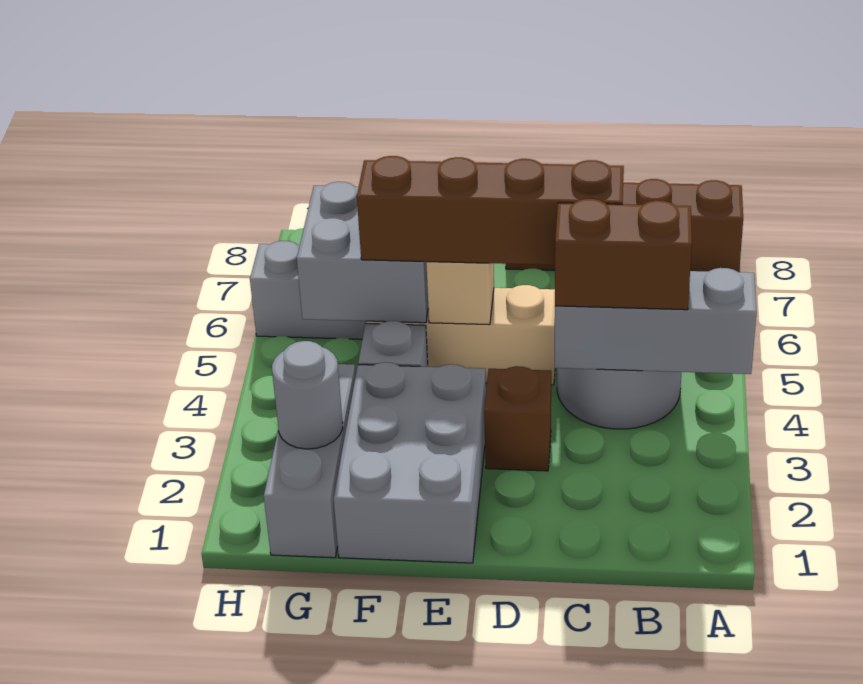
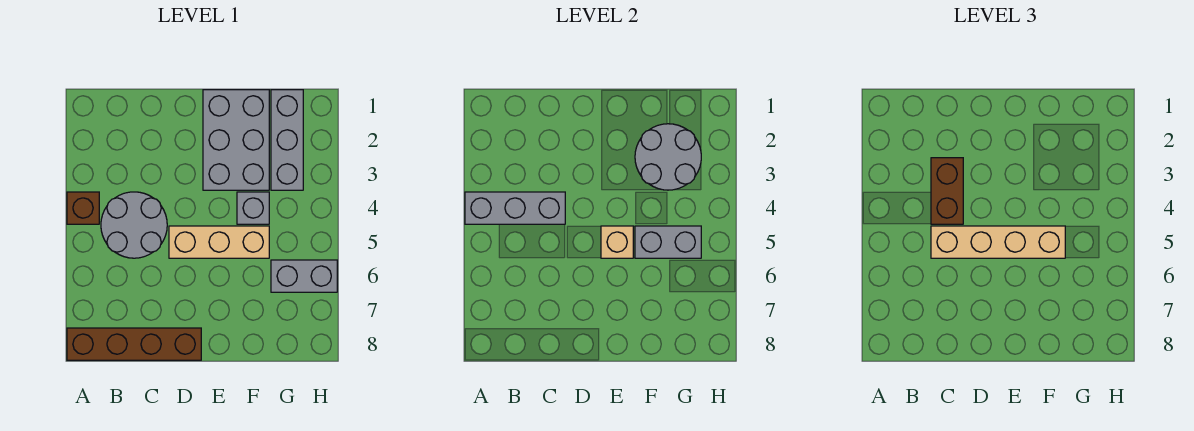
brown 1x2 brick [555,199,692,310] -> brown 1x2 brick turned to [931,158,963,224]
brown 1x4 brick [357,156,624,265] -> tan 1x4 brick [931,226,1065,258]
brown 1x1 brick [484,366,551,471] -> brown 1x1 brick moved to [67,192,99,224]
grey 2x2 brick [297,182,428,323] -> grey 1x2 brick [635,226,701,258]
grey 1x1 round brick [272,341,343,449] -> grey 2x2 round brick [635,124,701,190]

